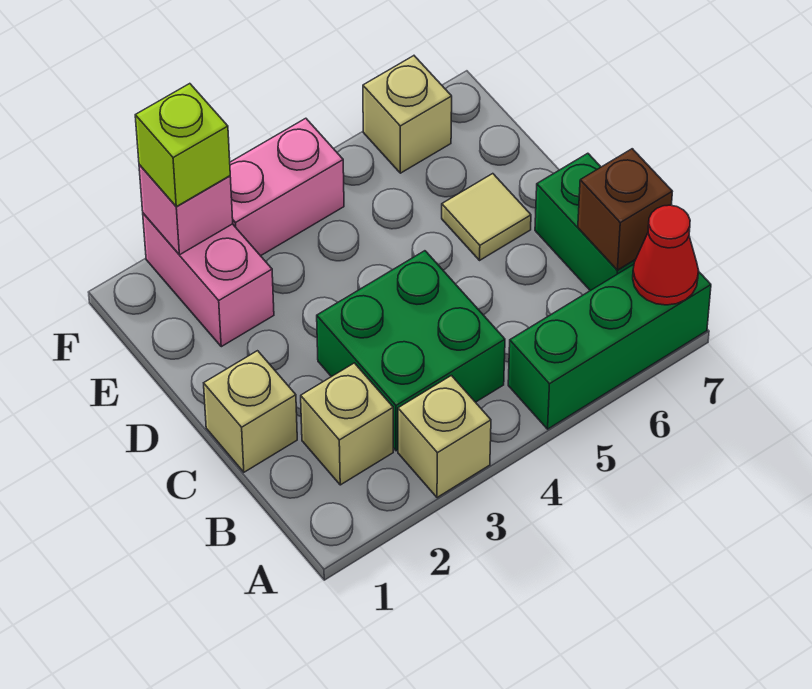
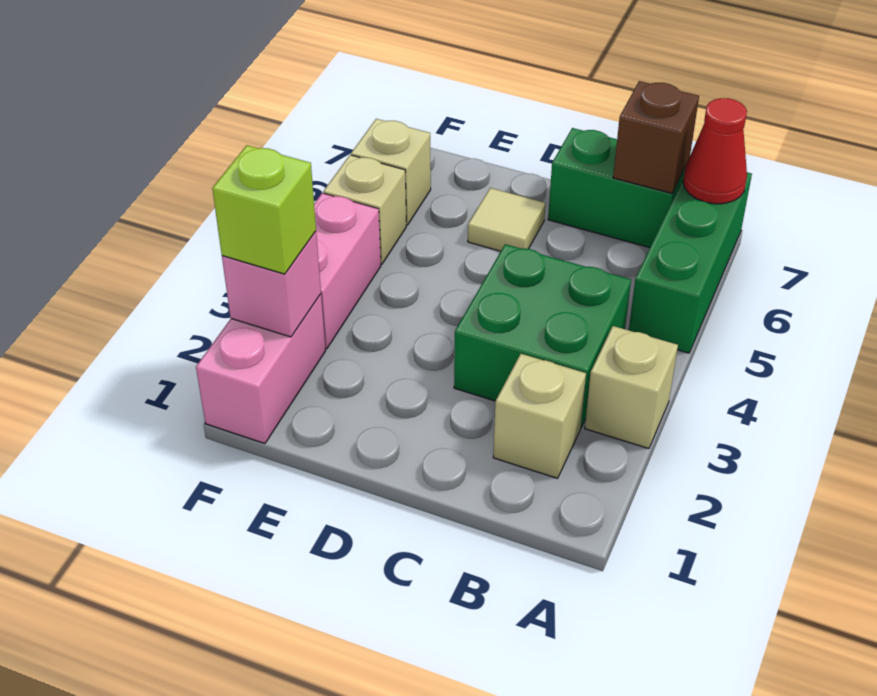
tan 1x1 brick [204,351,297,472] -> tan 1x1 brick moved to [323,155,406,264]
pink 1x2 brick [143,213,274,347] -> pink 1x2 brick turned to [196,294,325,443]

